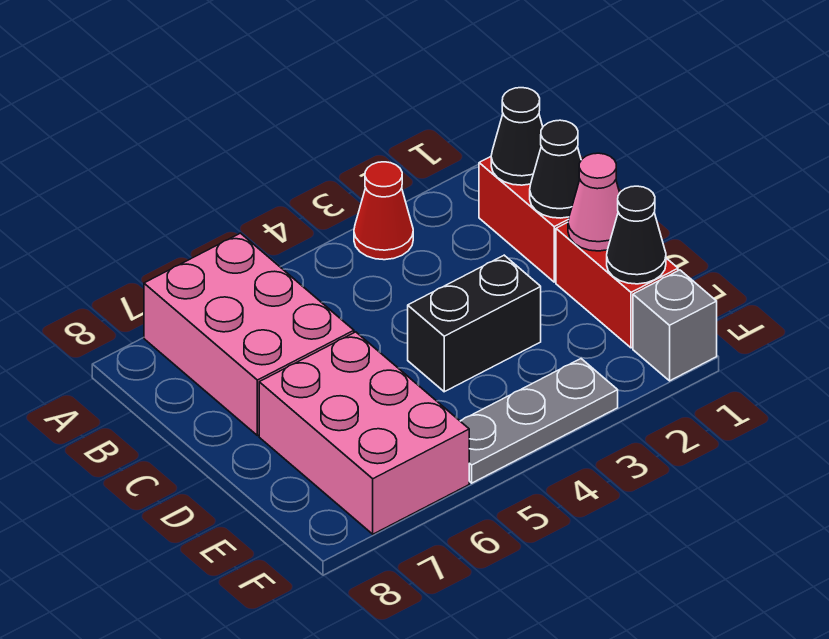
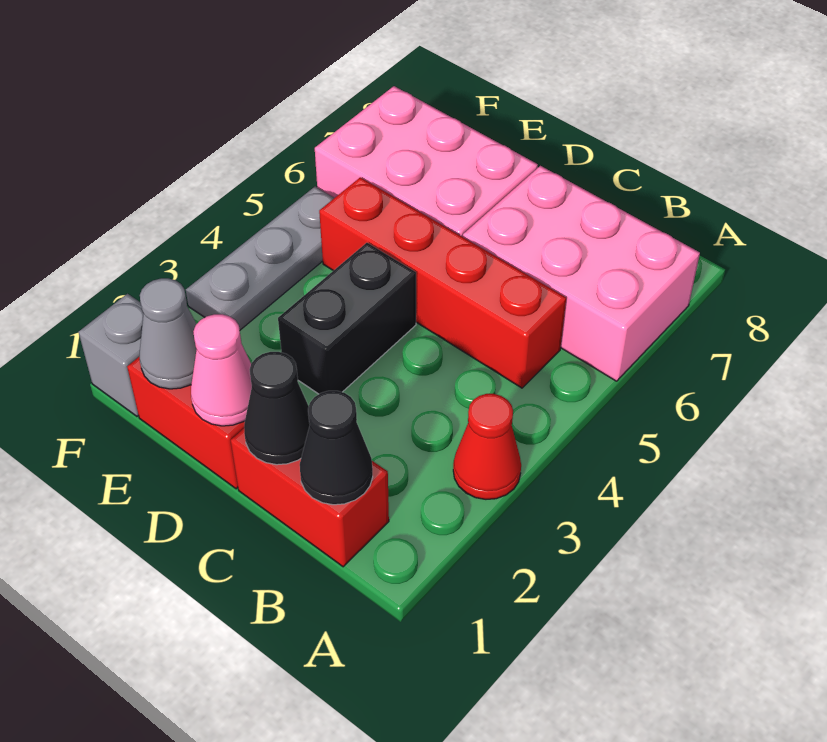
none -> red 1x4 brick [319,177,566,388]
black 1x1 cone [607,186,666,284] -> grey 1x1 cone [139,278,197,389]

